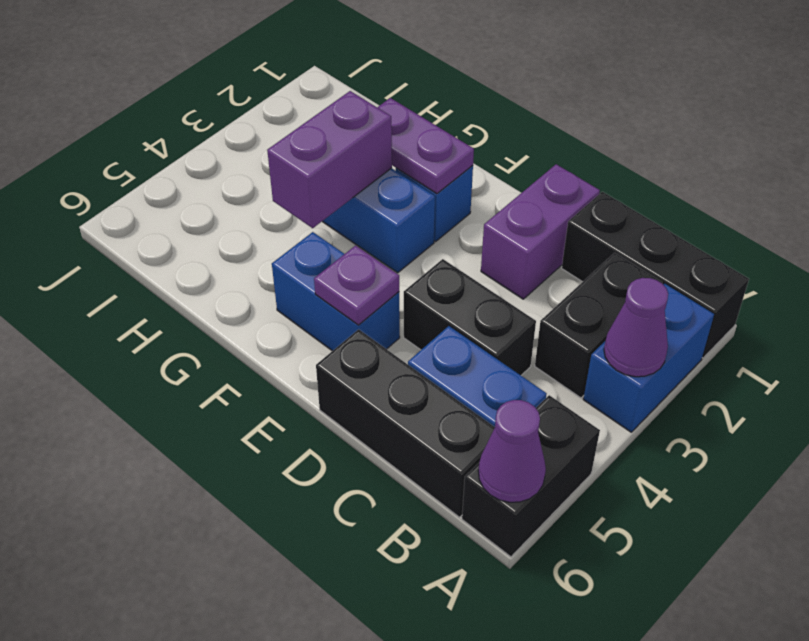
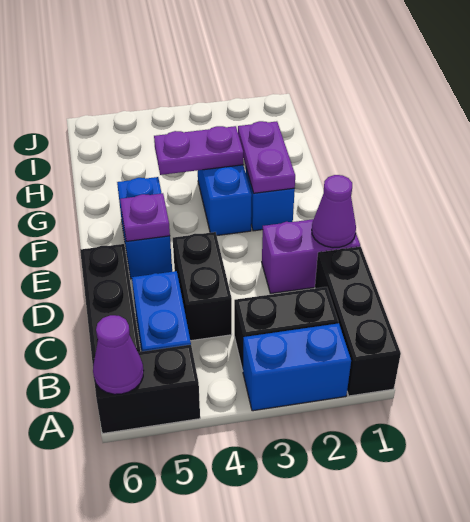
purple 1x1 cone [604,278,668,377] -> purple 1x1 cone moved to [312,175,356,248]
purple 1x2 brick [267,91,392,228] -> purple 1x2 plate [154,126,243,175]

